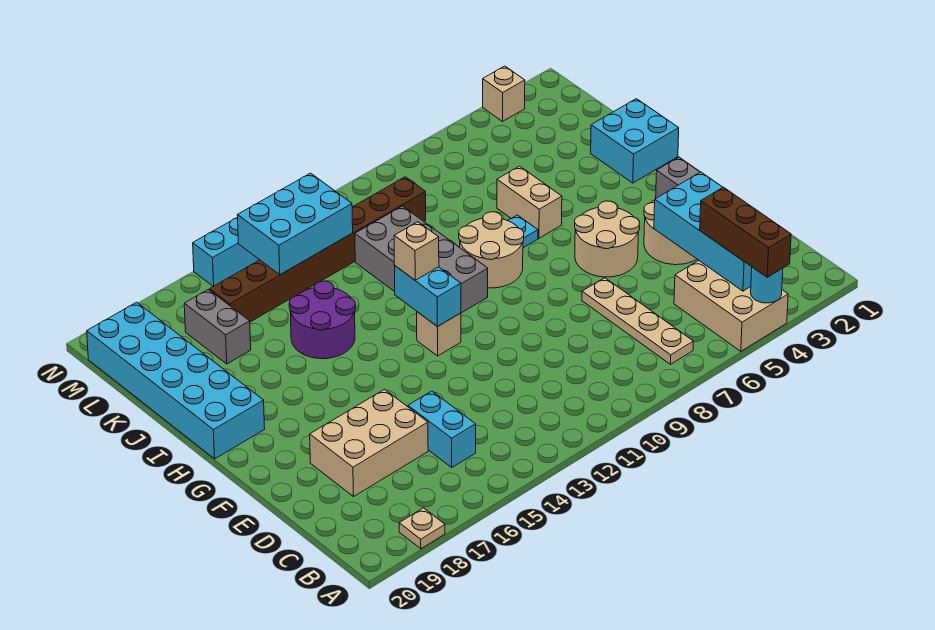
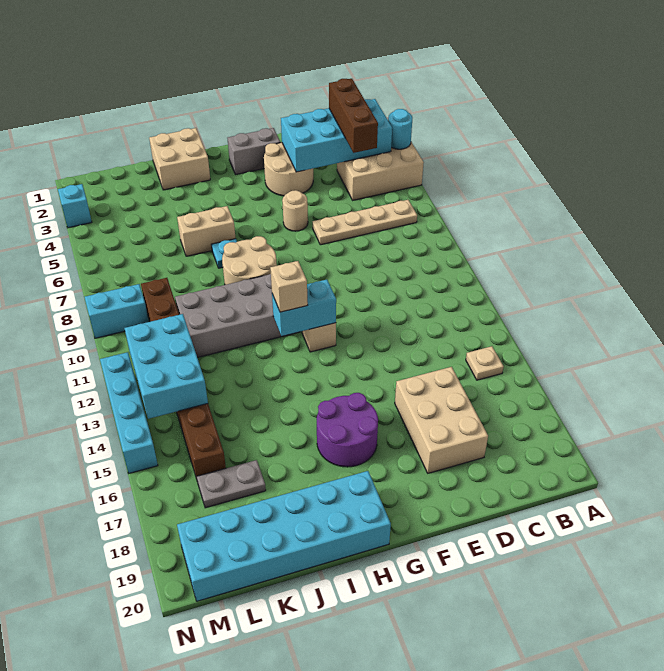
brown 1x3 brick [700,187,791,277] -> brown 1x3 brick turned to [329,79,378,153]
tan 1x1 plate [399,508,445,549] -> tan 1x1 plate moved to [466,346,504,380]
cyan 1x2 brick [408,391,476,467] -> cyan 1x2 brick moved to [85,284,149,338]
tan 2x2 round brick [575,201,639,277] -> tan 1x1 round brick [282,190,308,231]
cyan 2x2 brick [591,99,679,183] -> tan 2x2 brick [149,128,210,190]
purple 2x2 round brick [289,281,355,359] -> purple 2x2 round brick moved to [317,393,378,467]
grey 1x2 brick [184,290,251,364] -> grey 1x2 plate [197,460,266,508]
tan 1x1 brick [483,66,525,121] -> cyan 1x1 brick [58,184,92,228]

